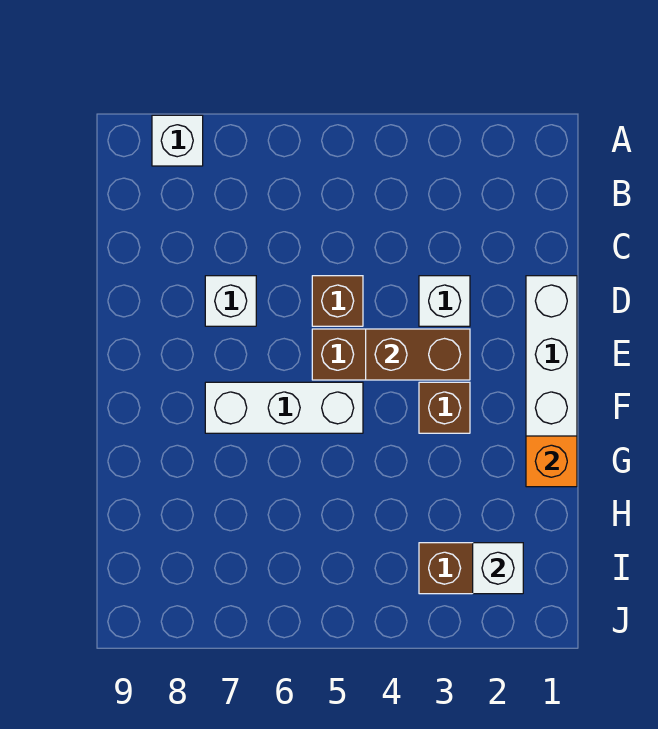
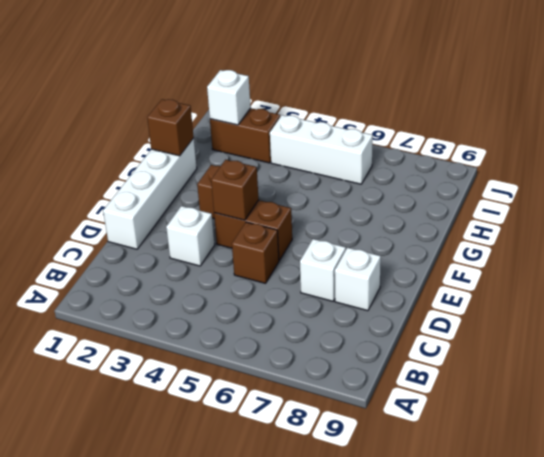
white 1x1 brick [152,115,203,166] -> white 1x1 brick moved to [335,248,381,311]
brown 1x2 brick [366,329,470,380] -> brown 1x1 brick [211,160,259,220]
white 1x3 brick [205,382,363,433] -> white 1x3 brick moved to [270,115,373,184]
orange 1x1 brick [526,436,577,487] -> brown 1x1 brick [147,99,194,156]

